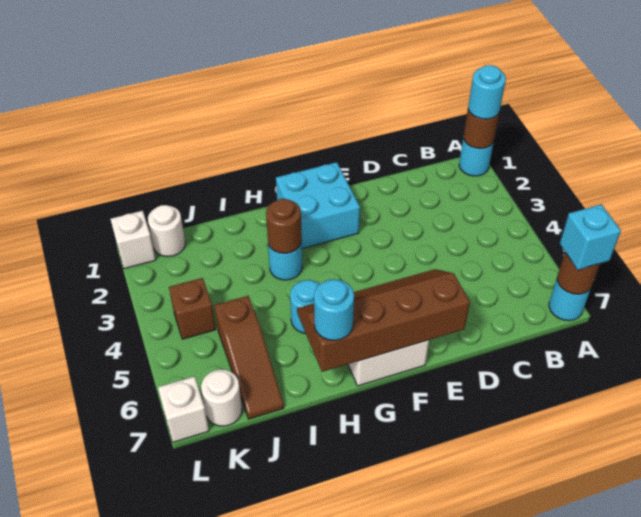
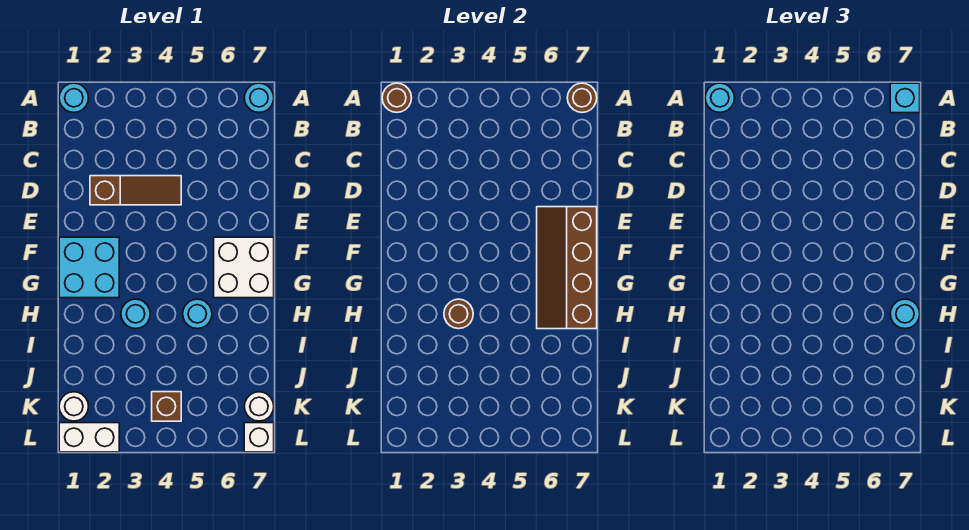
brown 1x3 slope [214,296,284,419] -> brown 1x3 slope moved to [90,176,181,205]
white 1x1 brick [111,211,156,269] -> white 1x2 brick [59,423,119,452]

